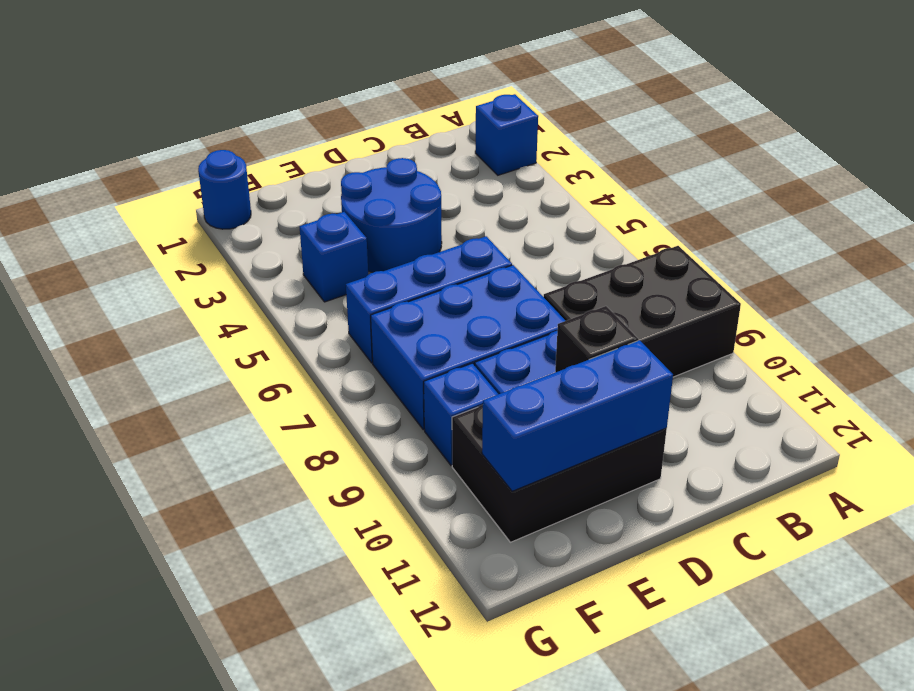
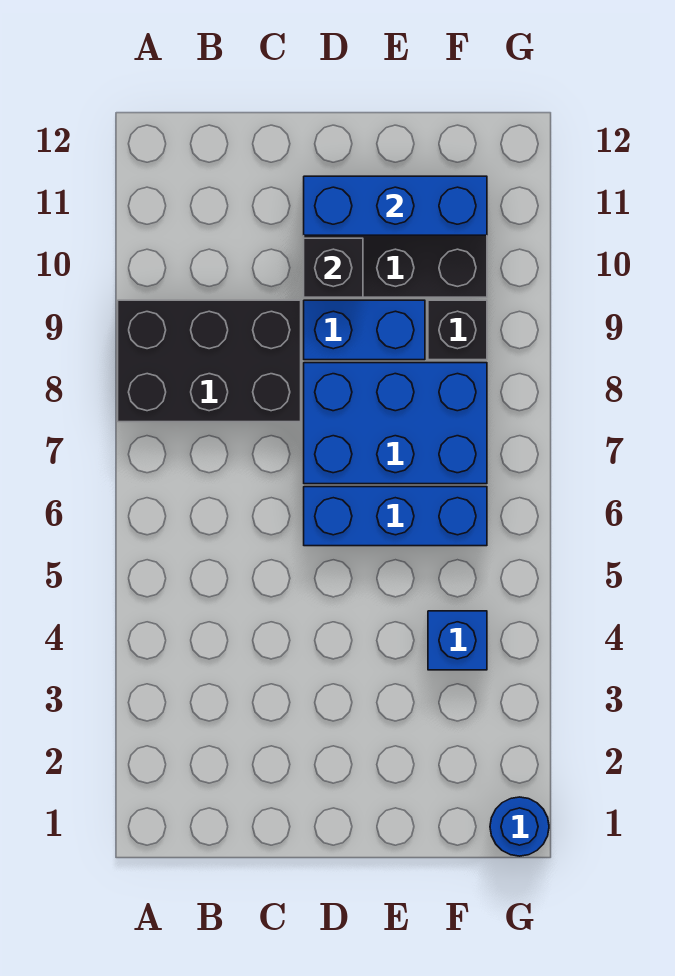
blue 1x1 brick [475,94,538,175] -> none
blue 2x2 round brick [341,158,442,272] -> none
blue 1x1 brick [424,363,498,465] -> black 1x1 brick [428,300,487,360]

